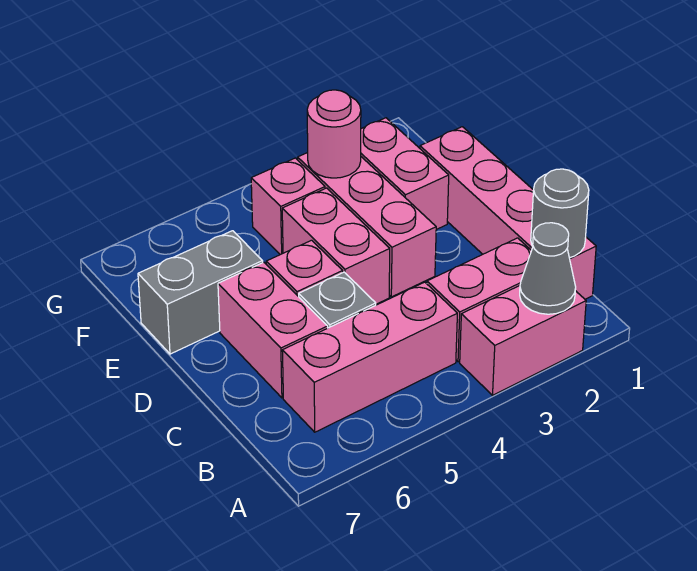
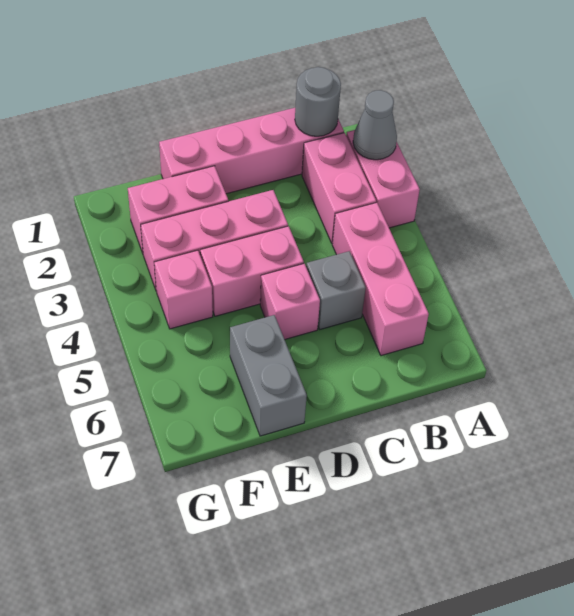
pink 1x2 brick [218,262,328,398] -> none
pink 1x1 round brick [307,90,361,178] -> none

